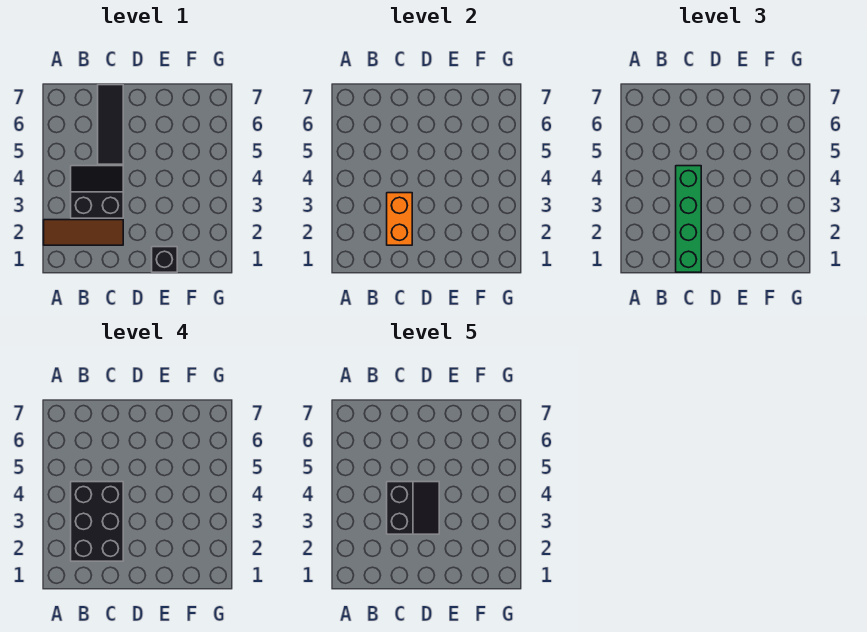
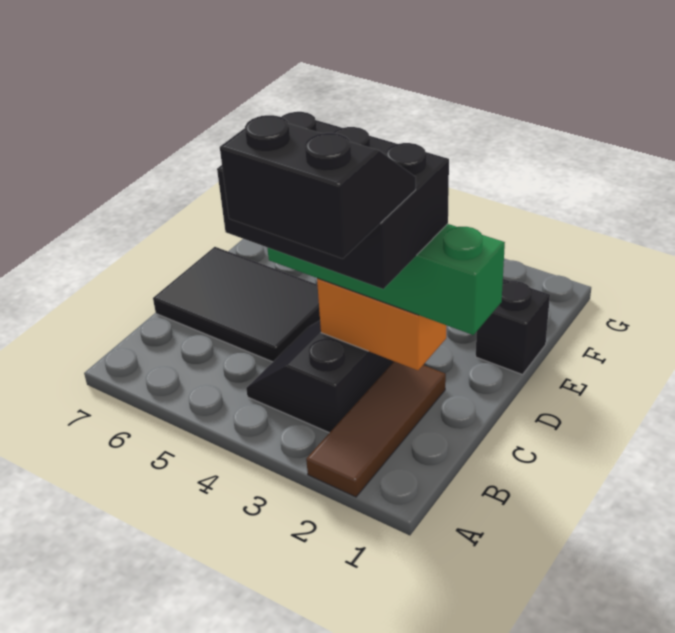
black 2x2 slope [387,482,439,534] -> black 2x2 slope moved to [220,115,416,259]
black 1x3 tile [98,85,123,164] -> black 2x3 tile [153,247,320,362]

